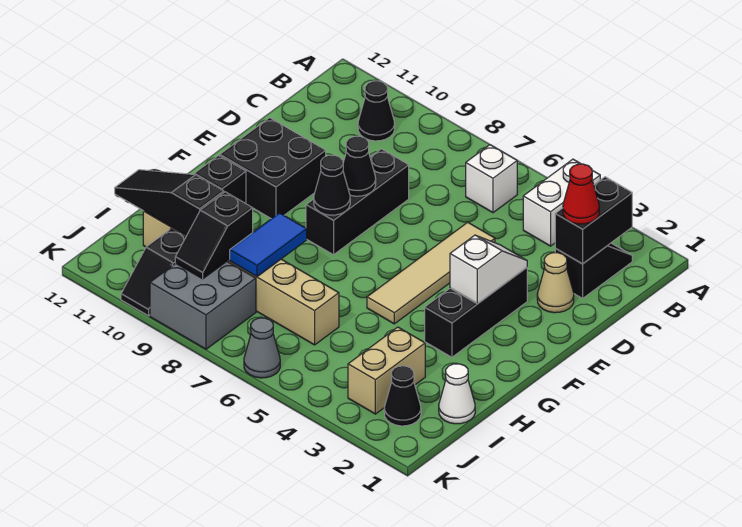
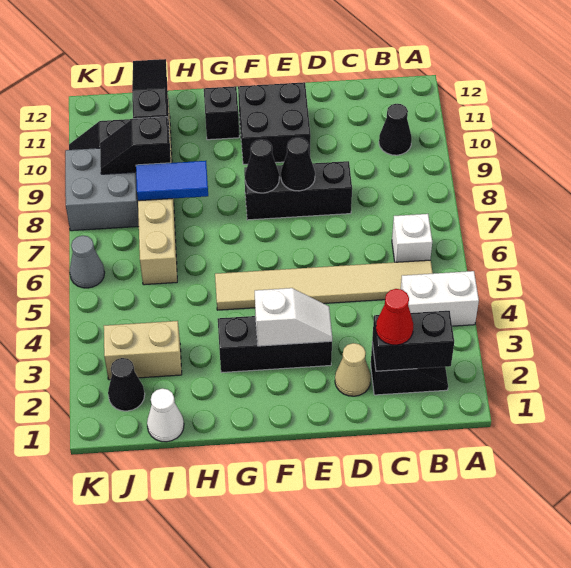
tan 1x4 tile [367,222,495,324] -> tan 1x6 tile [215,260,433,310]

